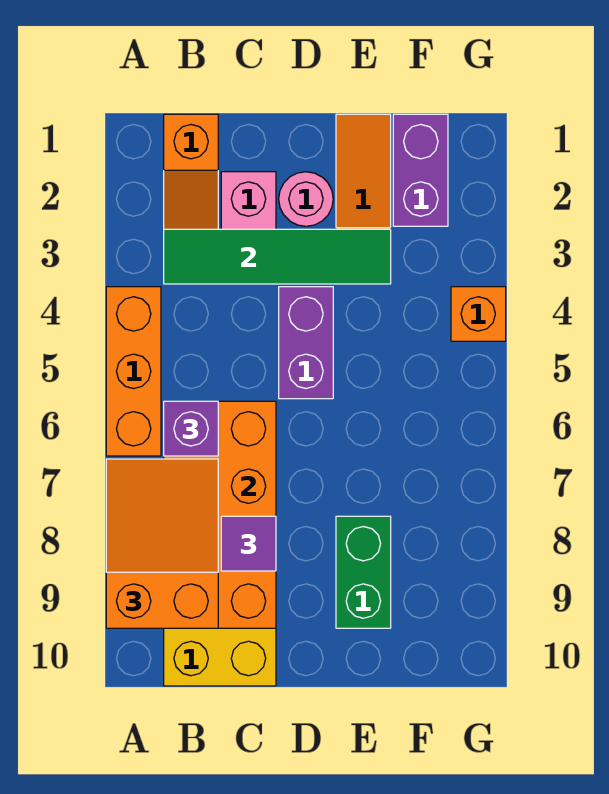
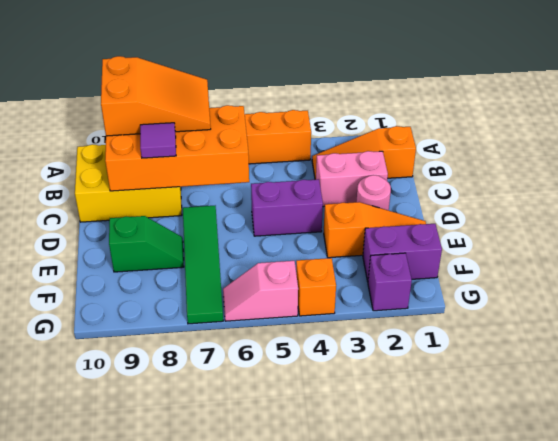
green 1x4 tile [164,229,391,284] -> green 1x4 tile moved to [183,206,223,324]
purple 1x1 brick [164,401,218,456] -> purple 1x1 brick moved to [368,253,412,311]
green 1x2 brick [336,516,391,628] -> green 1x2 slope [109,216,184,272]
none -> pink 1x2 slope [223,261,298,321]

